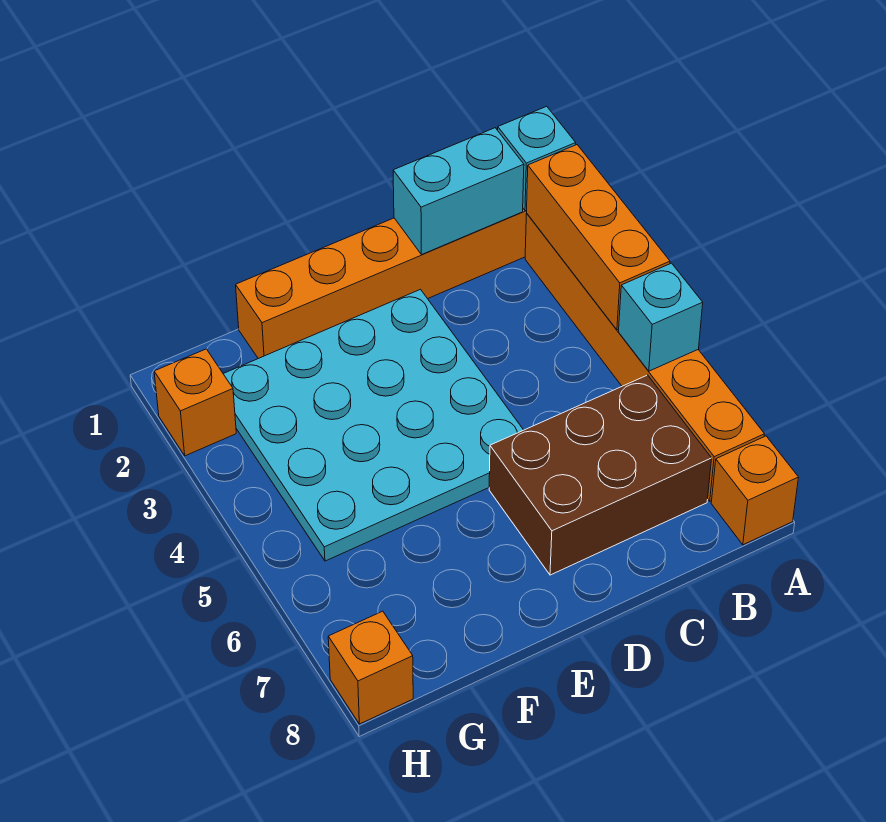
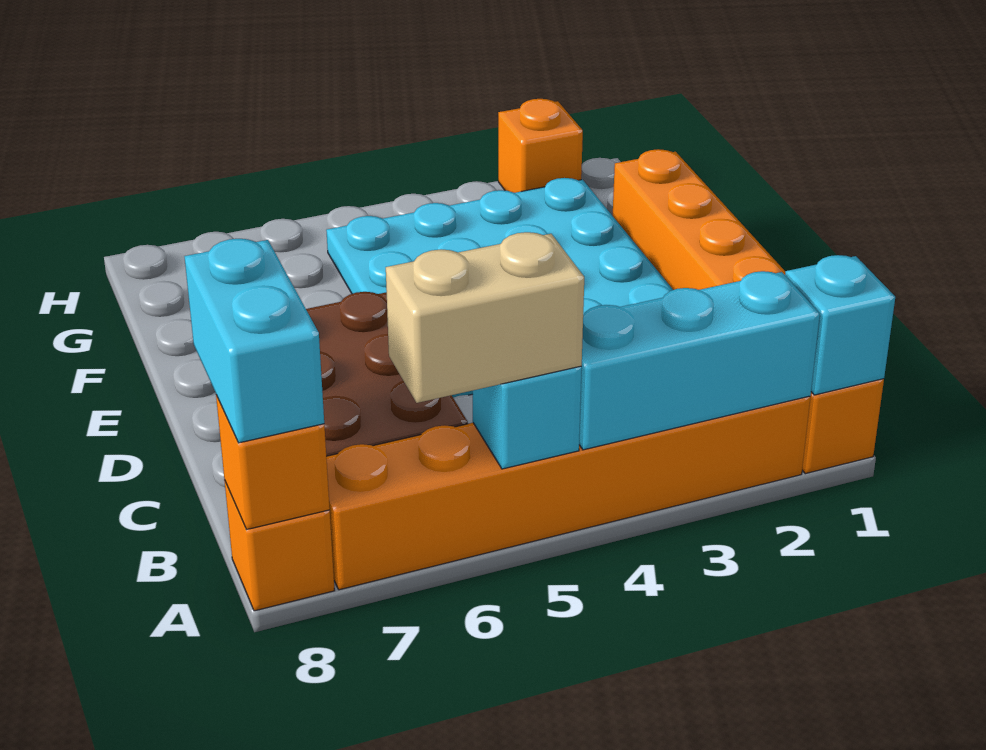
orange 1x3 brick [527,145,670,330] -> cyan 1x3 brick [579,271,820,450]
none -> tan 1x2 brick [386,232,584,403]
cyan 1x2 brick [393,128,524,255] -> cyan 1x2 brick moved to [184,239,324,443]
orange 1x1 brick [328,611,413,724] -> orange 1x1 brick moved to [216,395,330,530]

